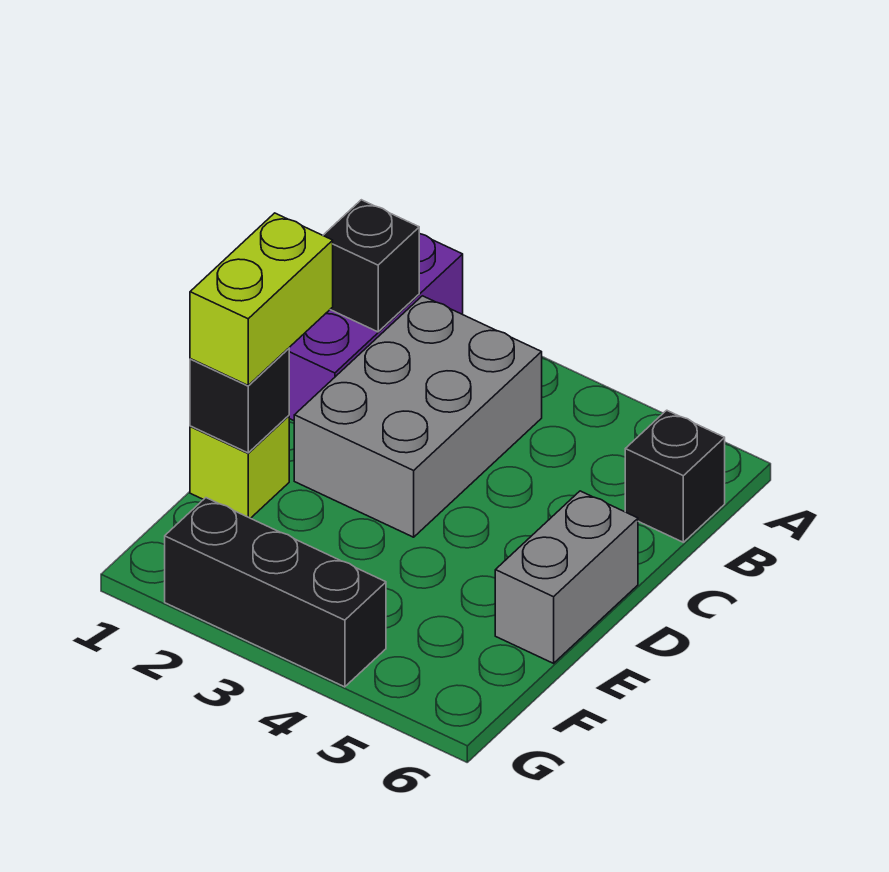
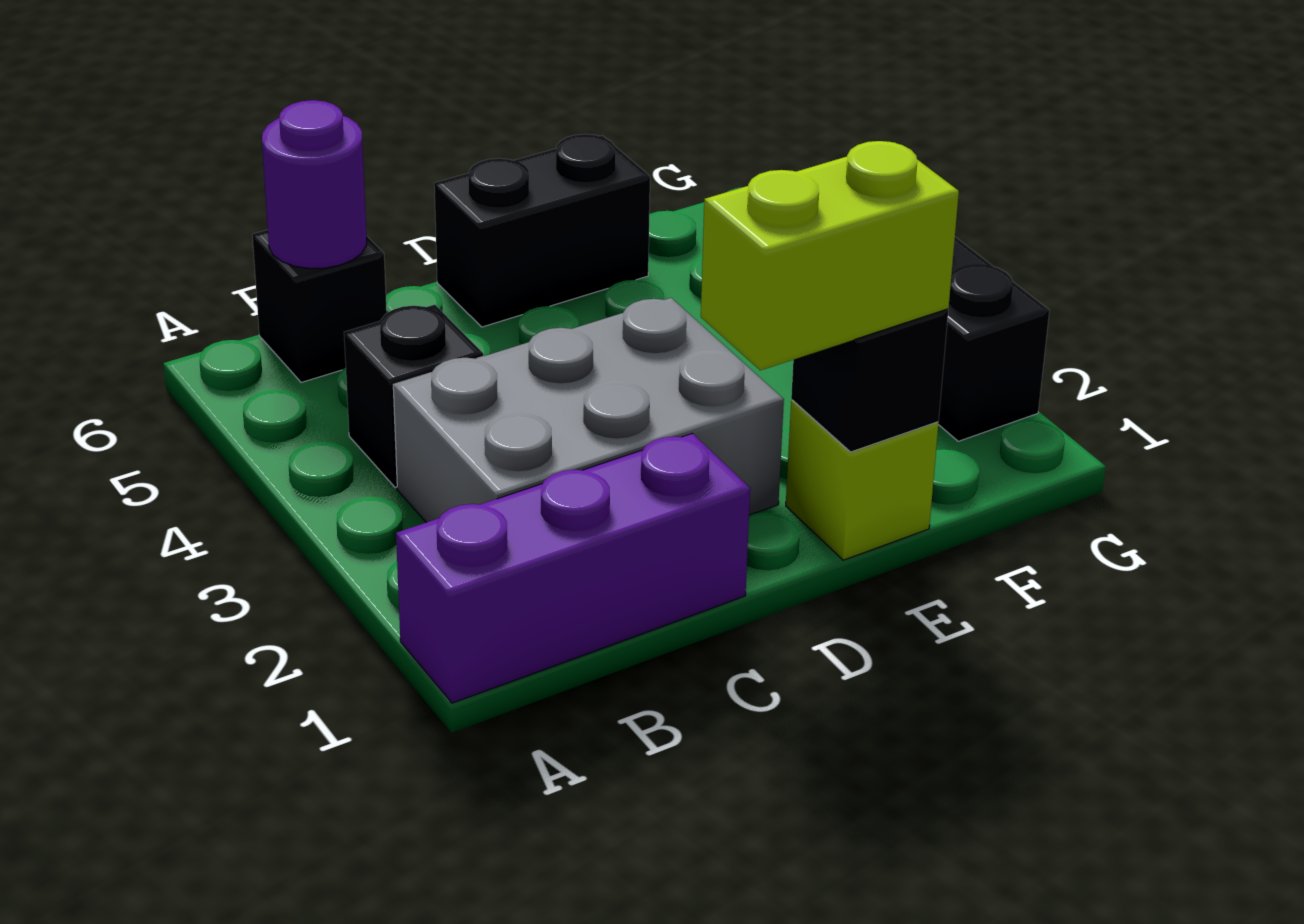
black 1x1 brick [323,200,419,332] -> black 1x1 brick moved to [344,305,483,487]
none -> purple 1x1 round brick [262,100,367,269]
grey 1x2 brick [495,491,638,663] -> black 1x2 brick [434,134,650,327]

